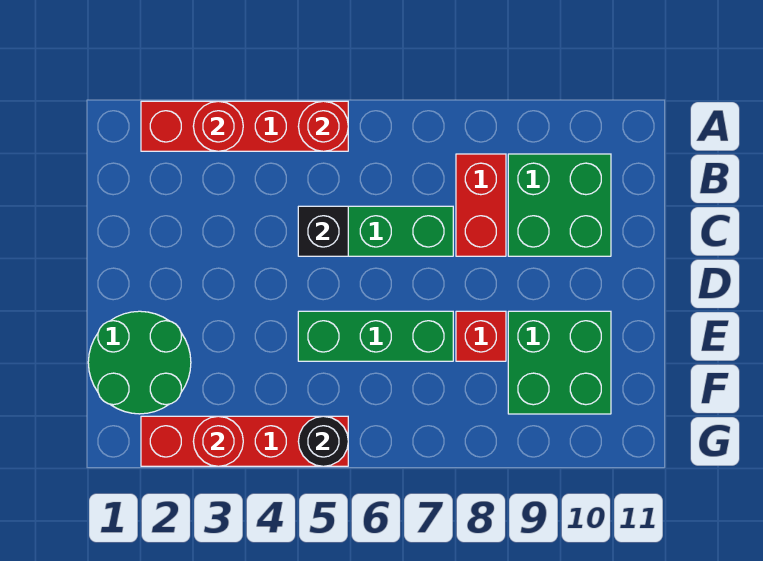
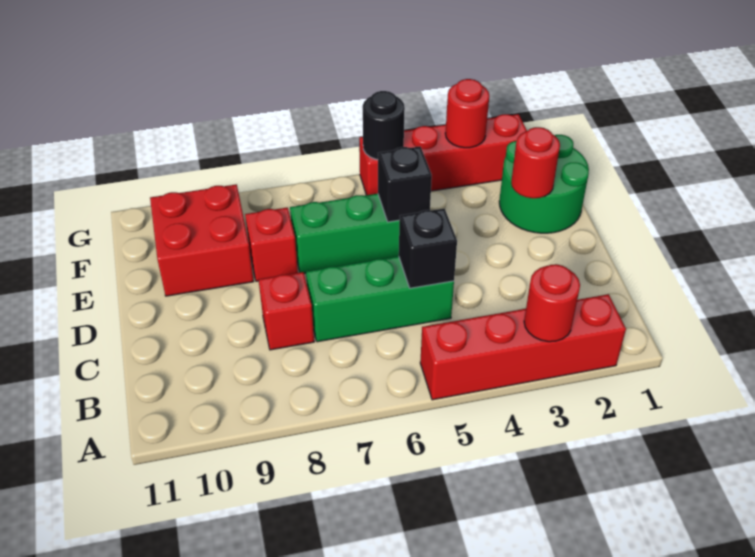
red 1x1 round brick [298,101,348,151] -> red 1x1 round brick moved to [511,127,560,198]
red 1x2 brick [456,154,506,256] -> red 1x1 brick [259,272,314,350]
green 2x2 brick [508,154,611,256] -> none
none -> black 1x1 brick [378,147,432,222]
green 2x2 brick [508,311,611,414] -> red 2x2 brick [150,184,254,296]

